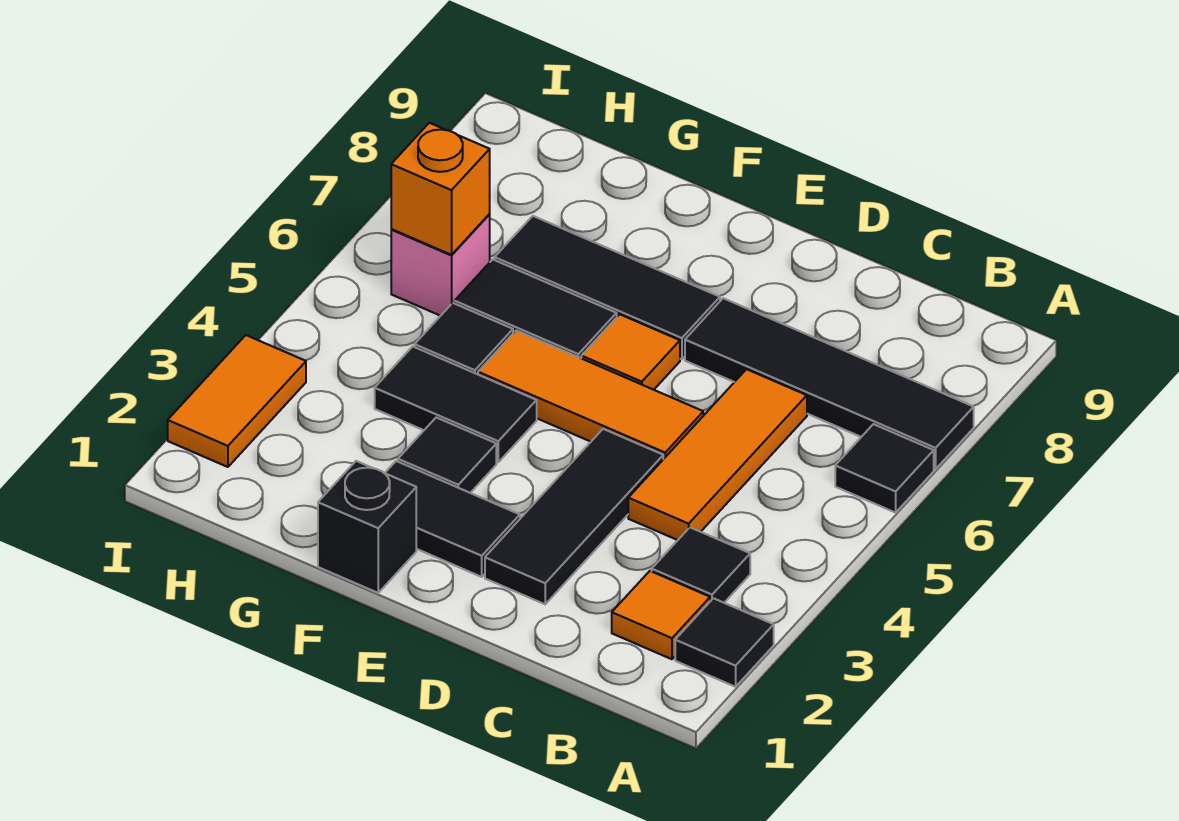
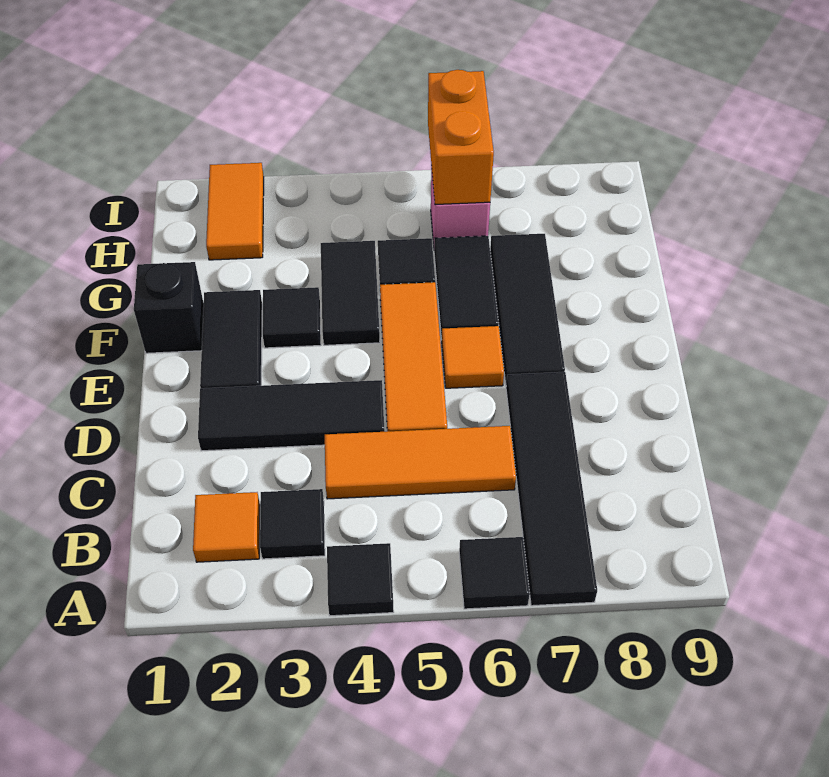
black 1x1 tile [675,598,774,687] -> black 1x1 tile moved to [327,543,394,616]
orange 1x1 brick [391,123,490,255] -> orange 1x2 brick [428,70,494,205]
orange 1x2 tile [168,335,306,467] -> orange 1x2 tile turned to [206,163,264,260]

